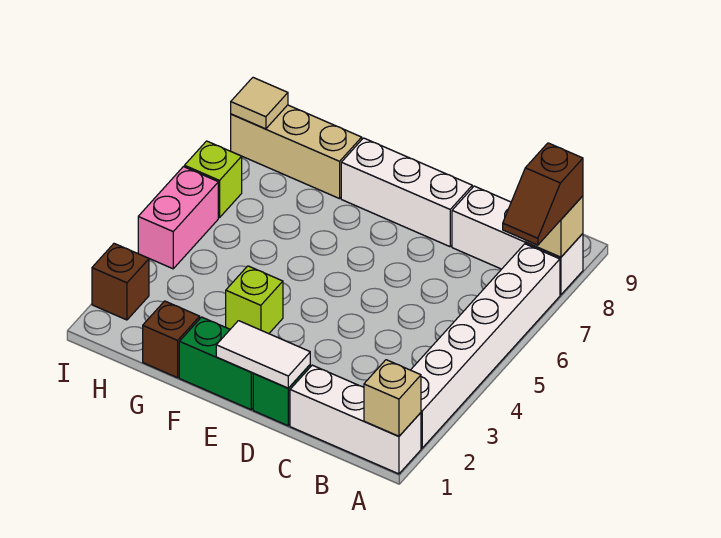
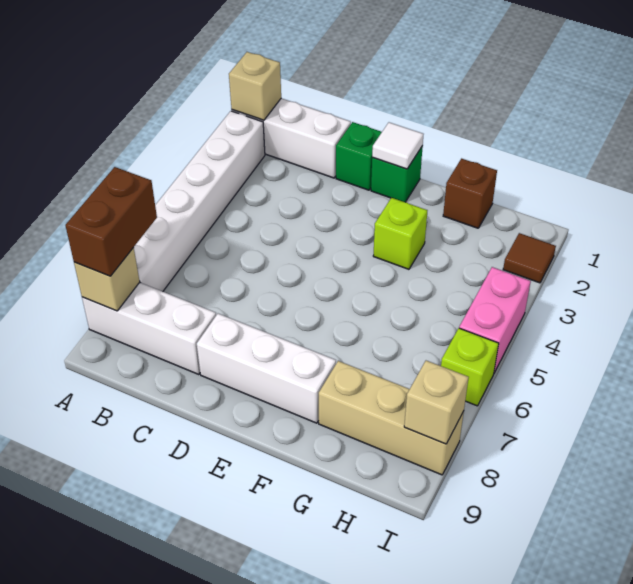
brown 1x2 slope [503,143,583,245] -> brown 1x2 brick [65,167,157,276]
white 1x2 tile [216,321,310,388] -> white 1x1 tile [372,122,424,169]
green 1x2 brick [179,317,253,410] -> green 1x1 brick [371,146,423,202]
brown 1x1 brick [92,244,149,320] -> brown 1x1 tile [503,233,556,283]
tan 1x1 tile [231,78,288,129] -> tan 1x1 brick [404,361,469,444]

